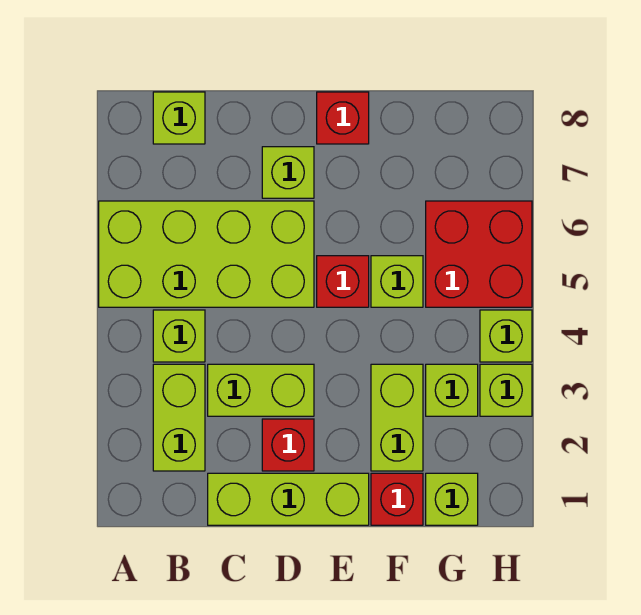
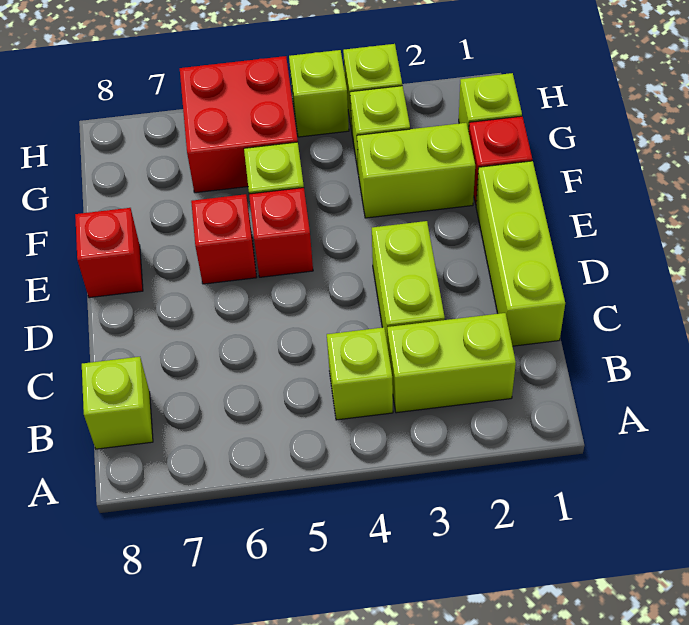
lime 2x4 brick [99,201,314,307] -> none
red 1x1 brick [262,419,314,471] -> red 1x1 brick moved to [191,194,257,284]
lime 1x1 brick [262,147,314,198] -> none

